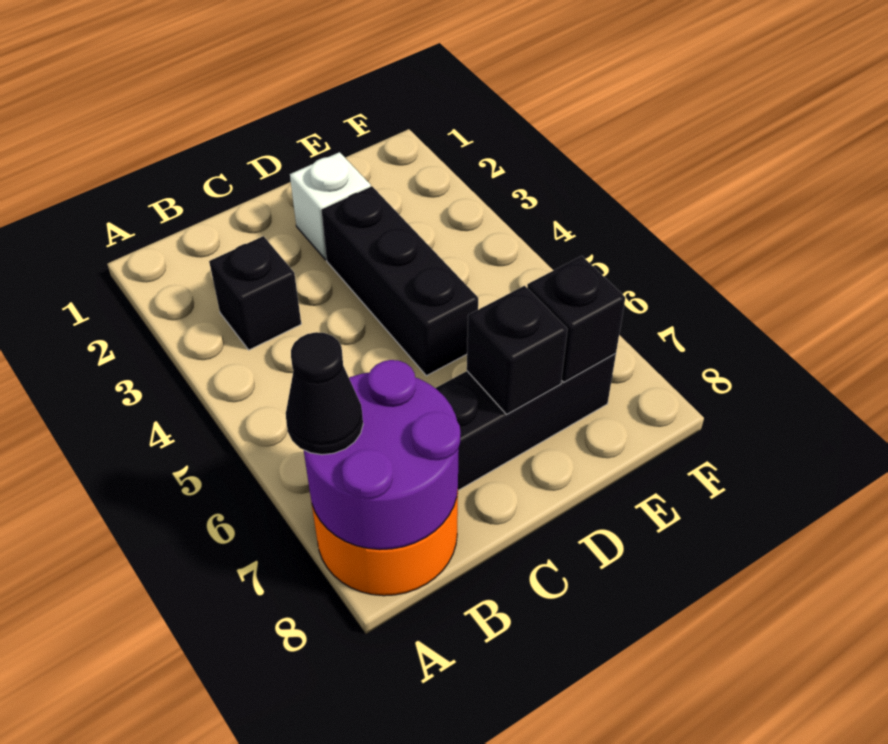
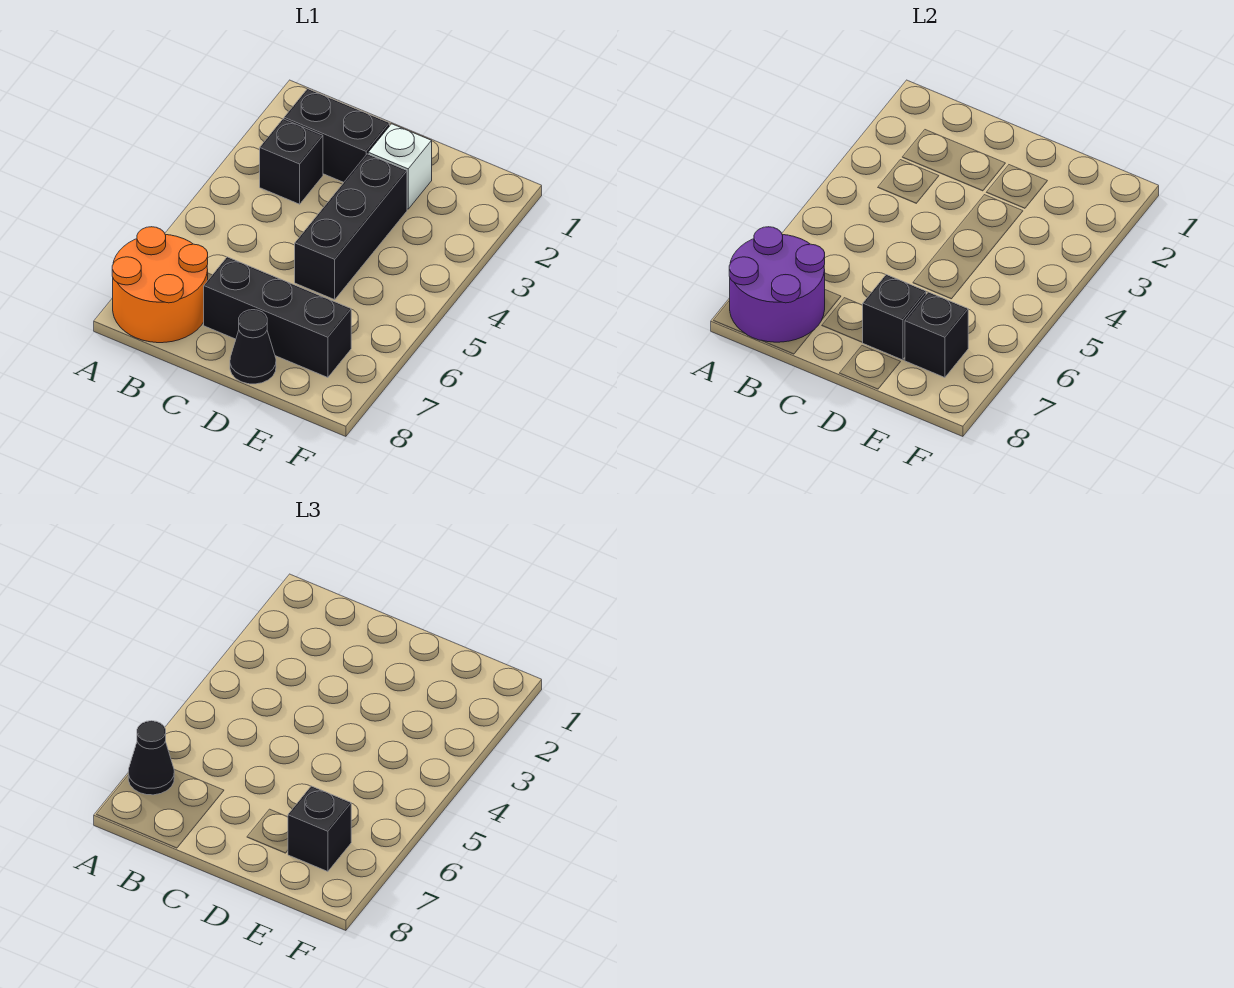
none -> black 1x2 brick [284,89,390,182]
none -> black 1x1 cone [230,310,276,384]
none -> black 1x1 brick [288,786,351,872]

